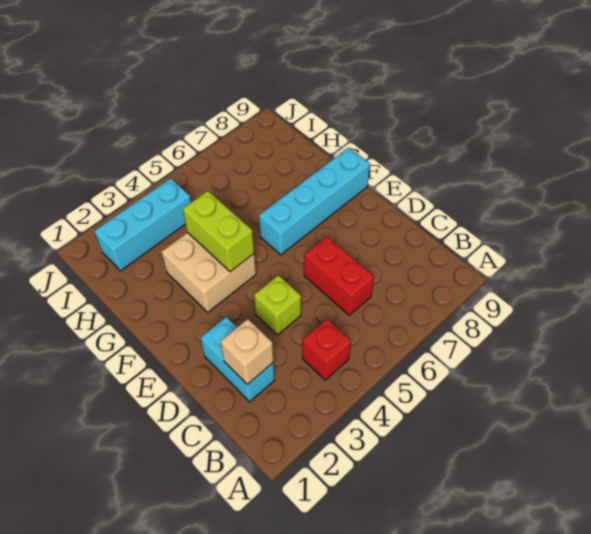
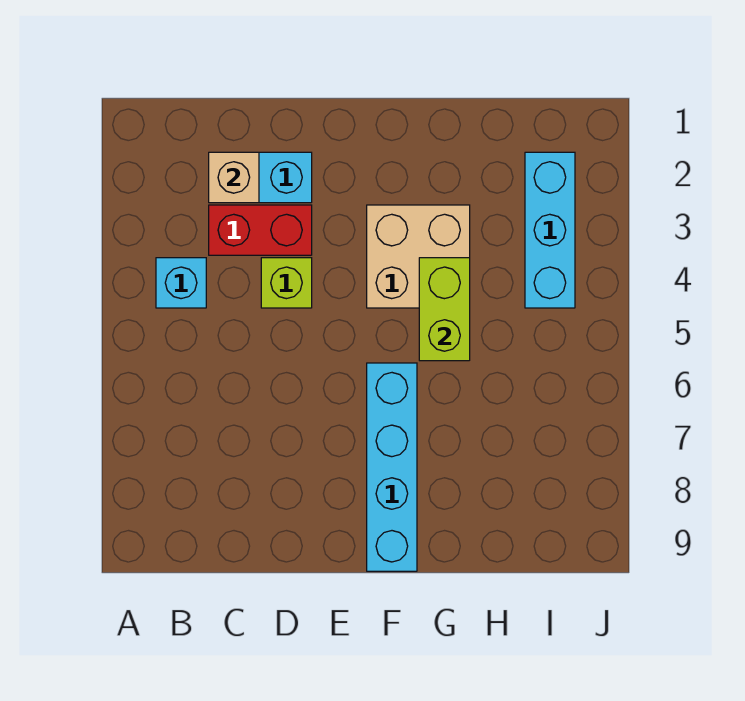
red 1x1 brick [302,319,351,380] -> cyan 1x1 brick [156,258,206,308]
red 1x2 brick [304,237,374,315] -> red 1x2 brick moved to [209,205,312,255]
lime 1x2 brick [183,191,254,272] -> lime 1x2 brick turned to [419,258,470,361]

